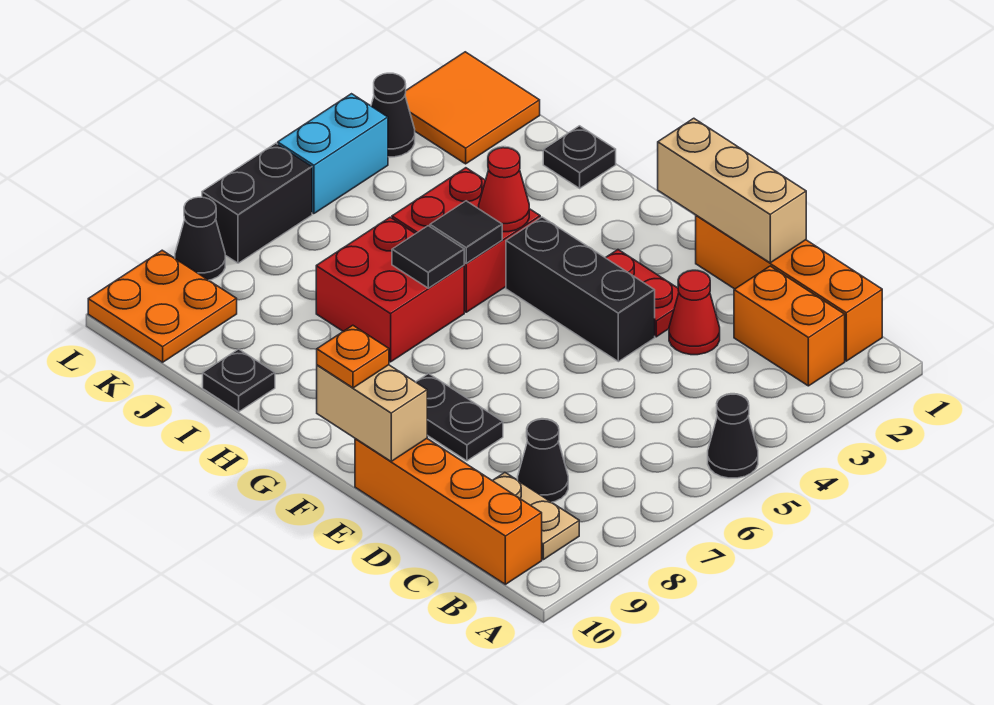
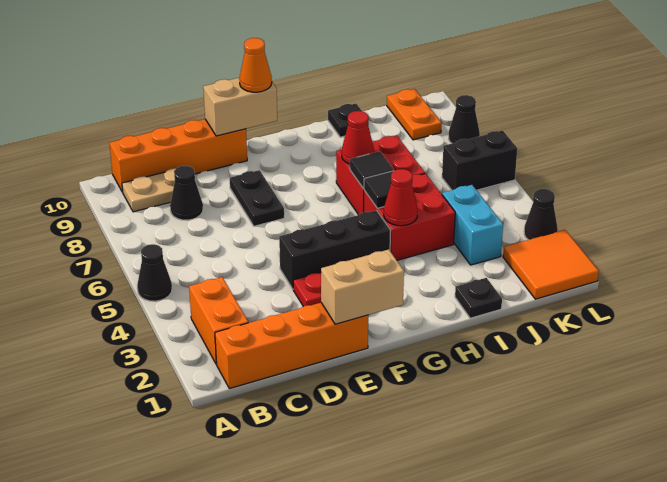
orange 1x2 brick [734,266,845,386] -> orange 1x2 brick turned to [189,277,248,364]
tan 1x3 brick [658,118,806,263] -> tan 1x2 brick [321,249,404,324]
red 1x1 cone [669,271,720,355] -> red 1x1 cone moved to [342,111,374,164]
black 1x2 plate [416,374,503,461] -> black 1x2 plate turned to [230,170,284,226]
orange 1x1 plate [317,325,389,388] -> orange 1x1 cone [239,38,272,92]
orange 2x2 plate [88,250,237,362] -> orange 1x2 plate [387,89,442,140]
cyan 1x2 brick [278,94,388,214] -> cyan 1x2 brick moved to [442,185,503,265]
black 1x2 brick [202,143,312,263] -> black 1x2 brick turned to [442,130,517,190]

